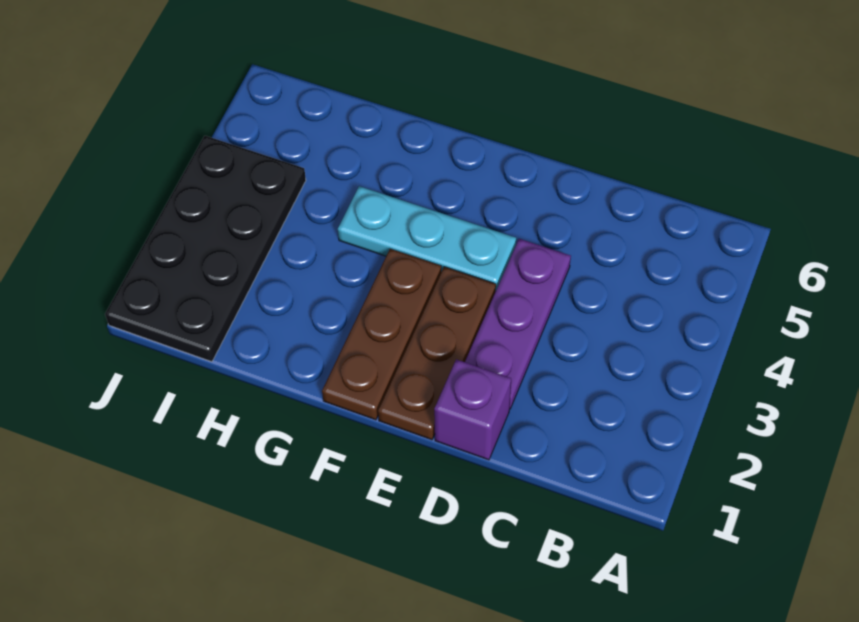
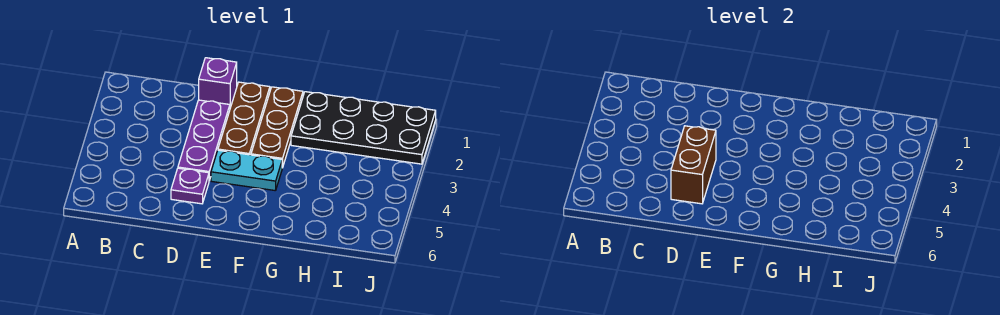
none -> brown 1x2 brick [671,126,716,204]
none -> purple 1x1 plate [171,168,209,204]
cyan 1x3 plate [338,186,516,290] -> cyan 1x2 plate [211,150,282,191]
black 2x4 plate [105,136,306,362] -> black 2x4 plate turned to [291,92,436,164]

